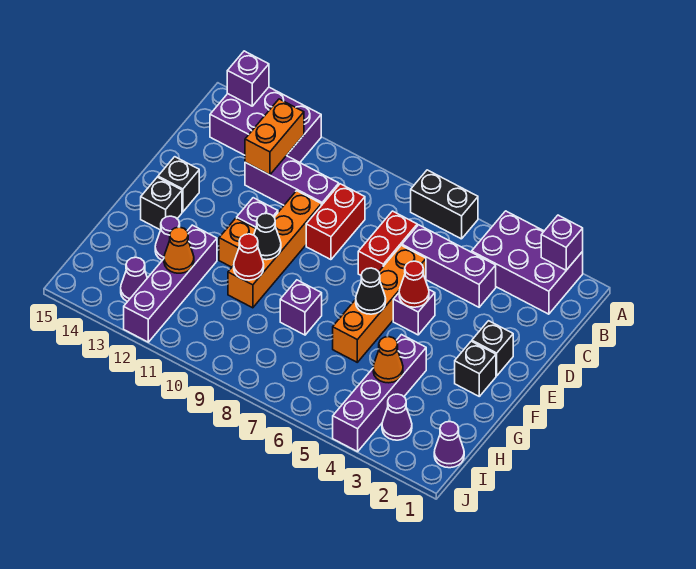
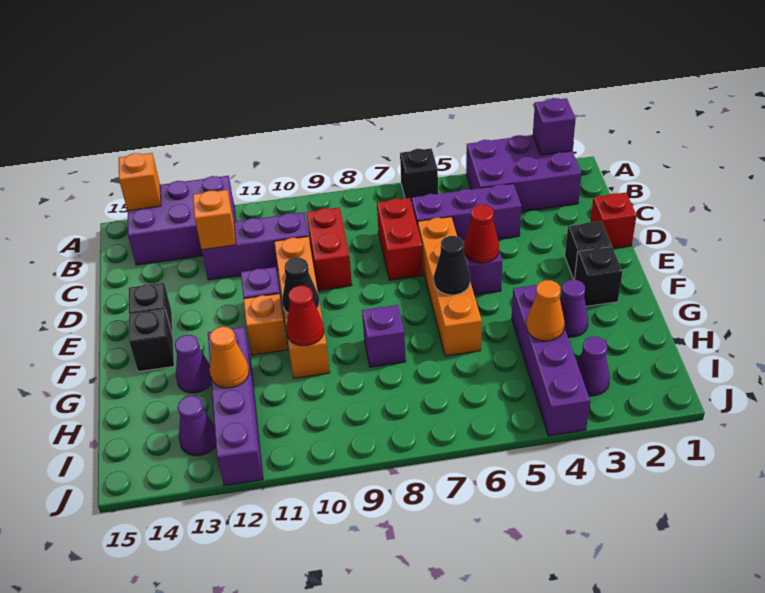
black 1x2 brick [411,170,478,239] -> black 1x1 brick [400,148,438,203]
purple 1x1 brick [227,51,269,106] -> orange 1x1 brick [119,153,161,211]
orange 1x2 brick [245,99,304,175] -> orange 1x1 brick [193,190,236,250]
none -> red 1x1 brick [590,193,636,249]
purple 1x1 cone [434,422,464,468] -> purple 1x1 cone moved to [560,280,588,337]

